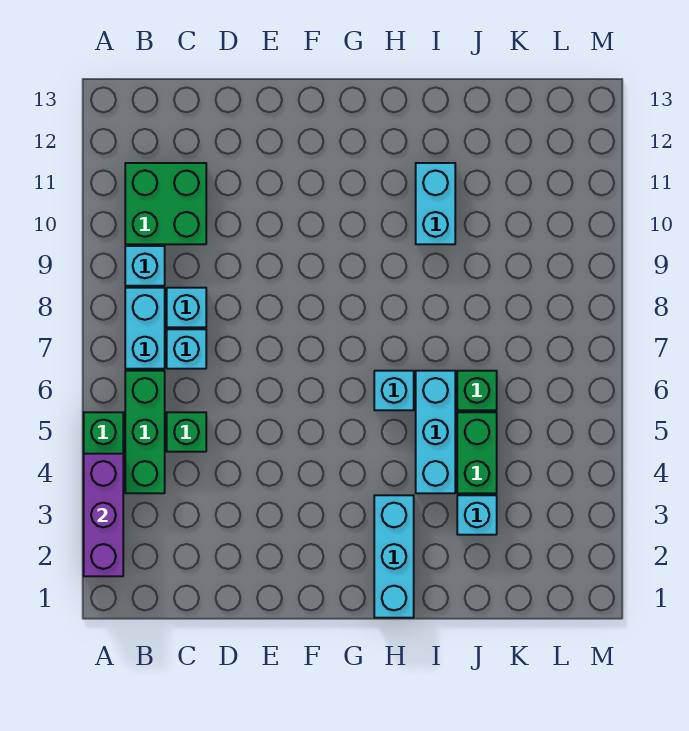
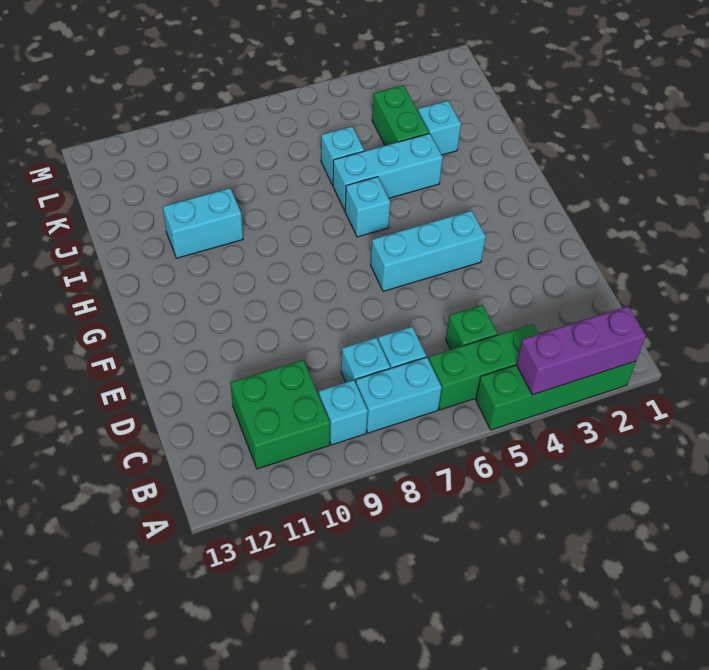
cyan 1x3 brick [374,495,414,618] -> cyan 1x3 brick moved to [371,211,486,291]
green 1x2 brick [457,412,497,493] -> green 1x2 brick turned to [372,85,429,146]
green 1x1 brick [457,371,497,410] -> cyan 1x1 brick [321,126,364,185]

